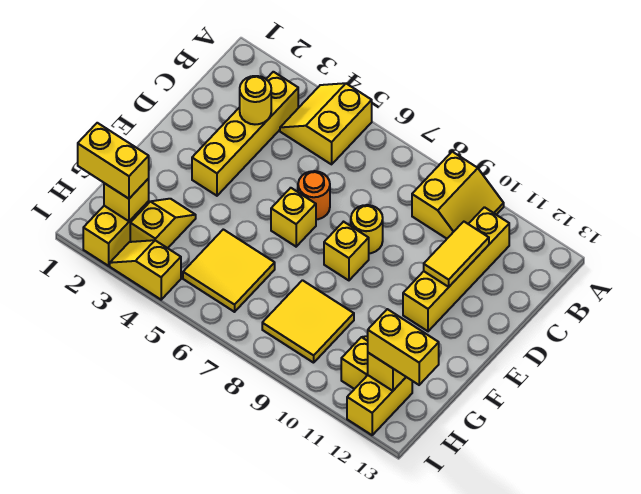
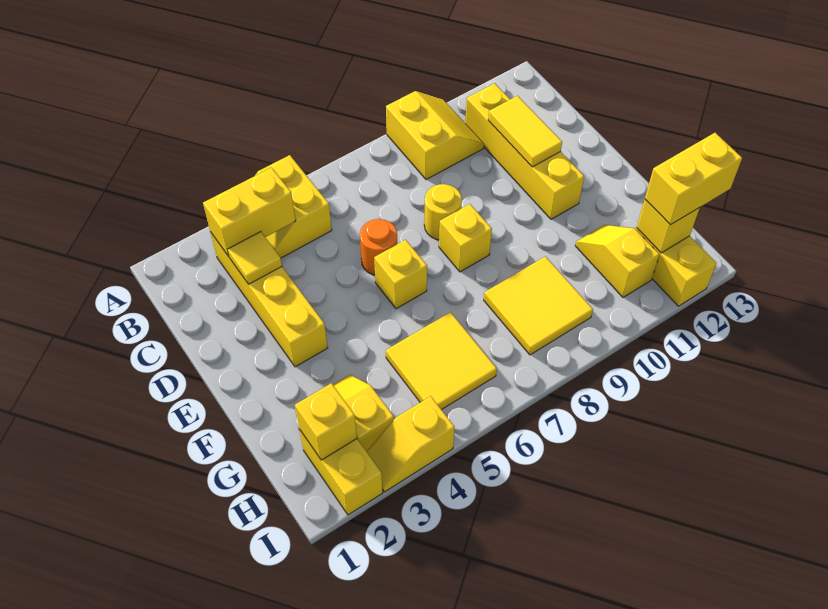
yellow 1x1 round brick [240,76,271,124] -> yellow 1x1 tile [228,232,282,284]
yellow 1x2 brick [78,123,149,199] -> yellow 1x2 brick moved to [203,168,296,257]

